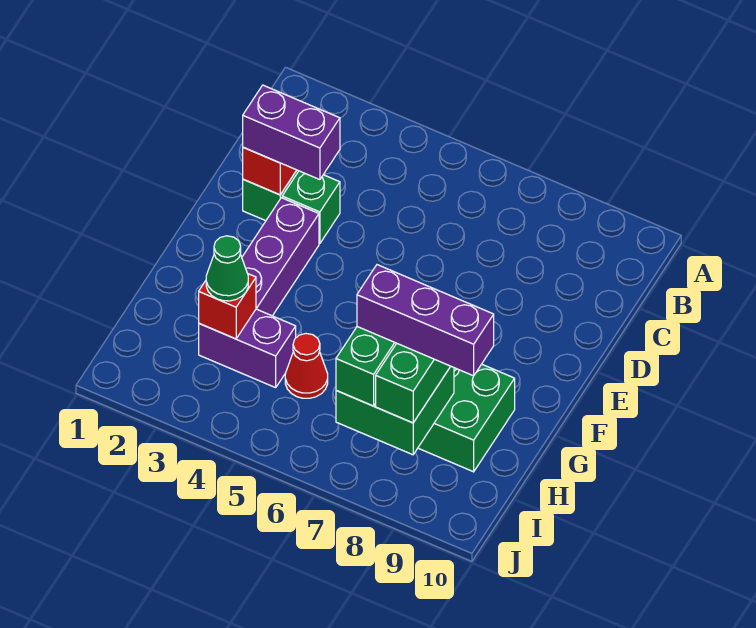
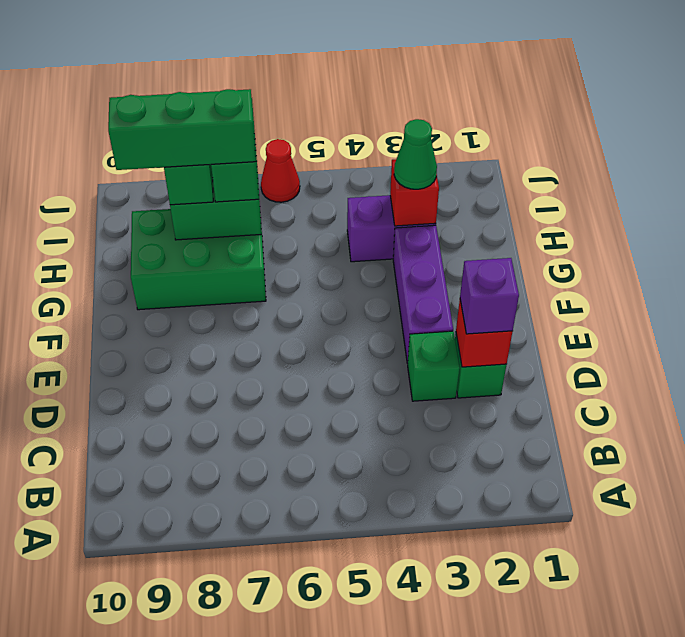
purple 1x2 brick [243,85,340,180] -> purple 1x1 brick [460,258,519,334]
red 1x1 cone [285,334,328,398] -> red 1x1 cone moved to [261,139,300,202]
purple 1x3 brick [357,265,494,376] -> green 1x3 brick [108,89,256,170]

